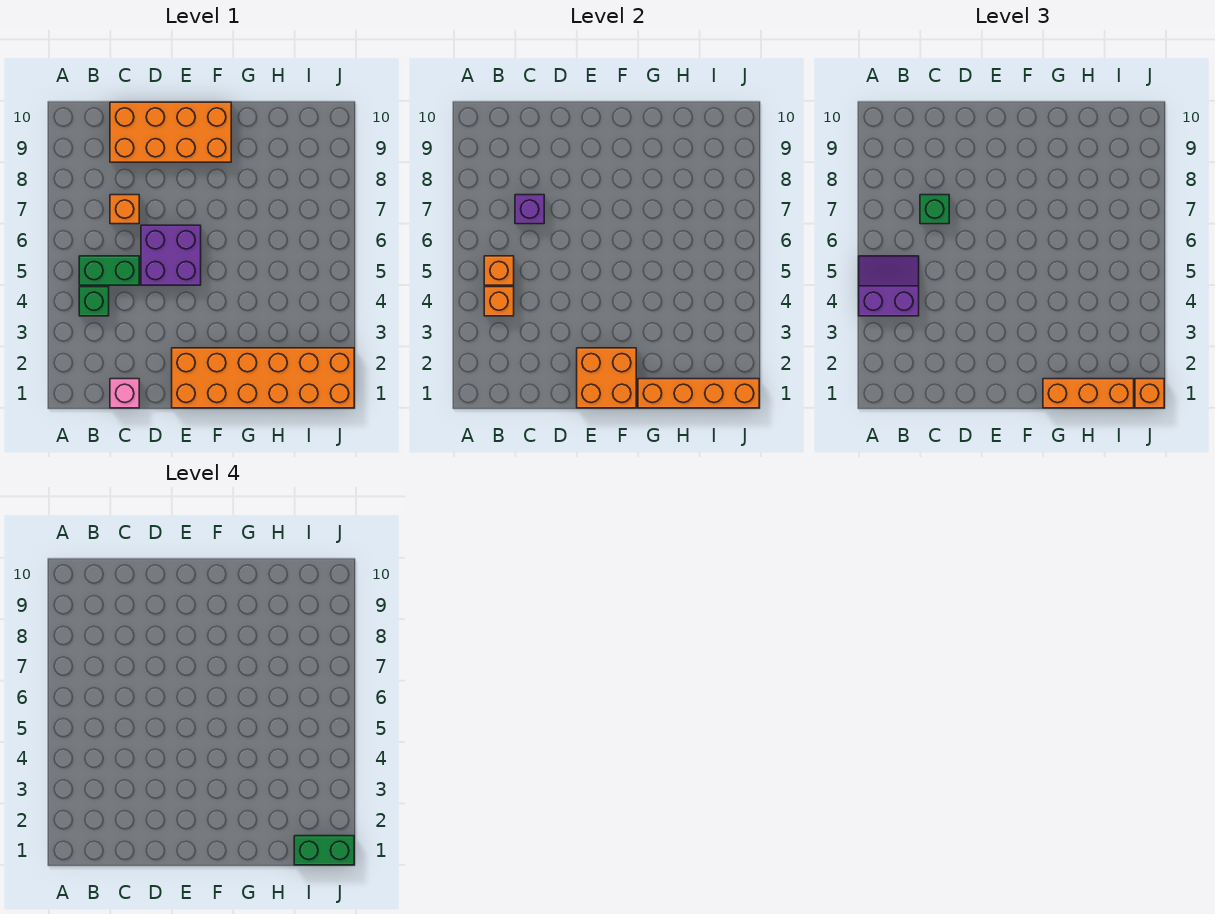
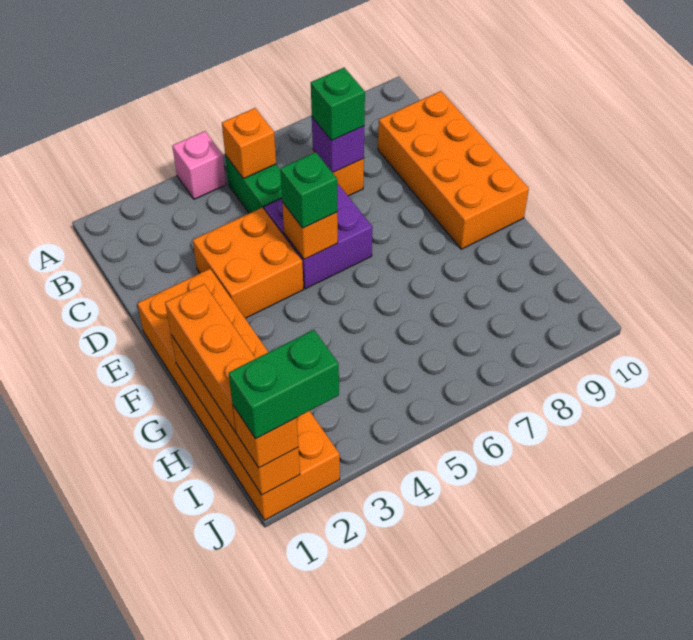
purple 2x2 slope [859,256,919,316] -> none
green 1x1 brick [79,287,109,316] -> green 1x1 brick moved to [280,152,337,228]
orange 1x1 brick [484,287,514,316] -> orange 1x1 brick moved to [282,202,338,259]
pink 1x1 brick [110,379,139,408] -> pink 1x1 brick moved to [172,131,226,199]
orange 2x2 brick [577,348,636,408] -> orange 2x2 brick moved to [193,208,304,318]
green 1x2 brick [294,836,354,865] -> green 1x2 brick turned to [229,330,339,439]

